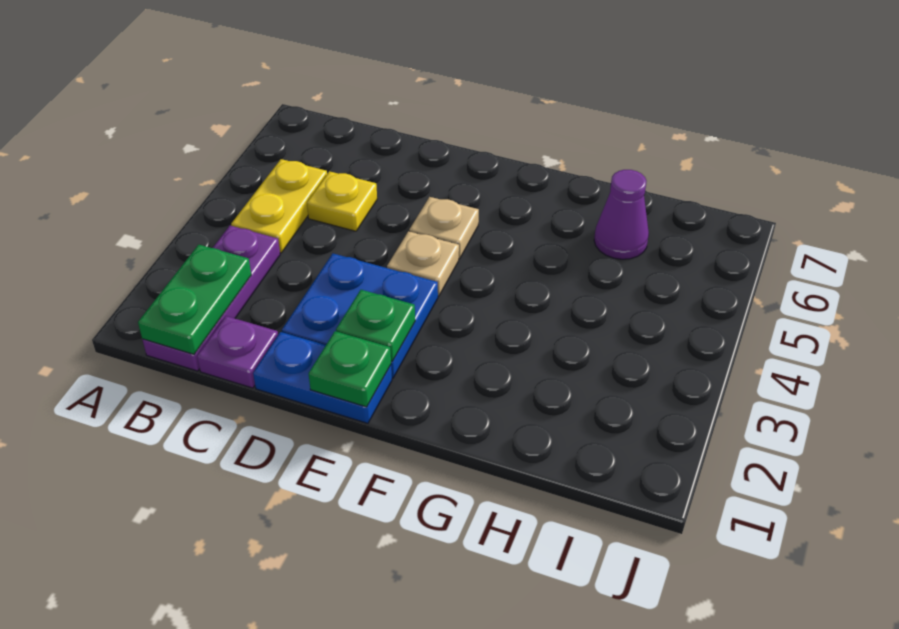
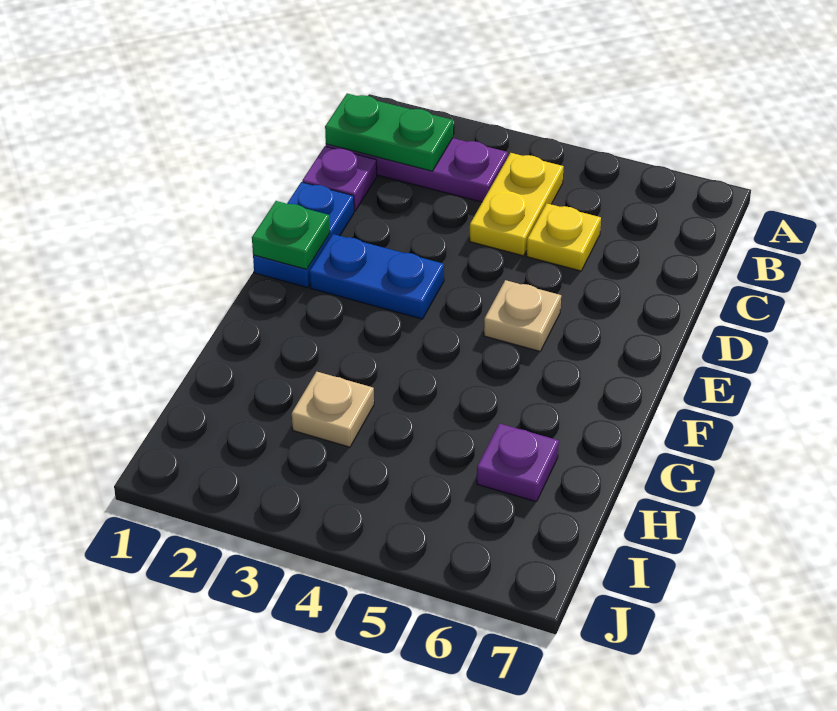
yellow 1x2 plate [231,159,327,253] -> yellow 1x2 plate turned to [470,153,564,256]
blue 2x2 plate [282,254,438,378] -> blue 1x2 plate [310,234,444,319]
green 1x1 plate [336,290,415,361] -> none
tan 1x1 plate [387,231,459,296] -> tan 1x1 plate moved to [292,372,374,447]
purple 1x1 cone [594,170,649,259] -> purple 1x1 plate [477,423,559,502]

